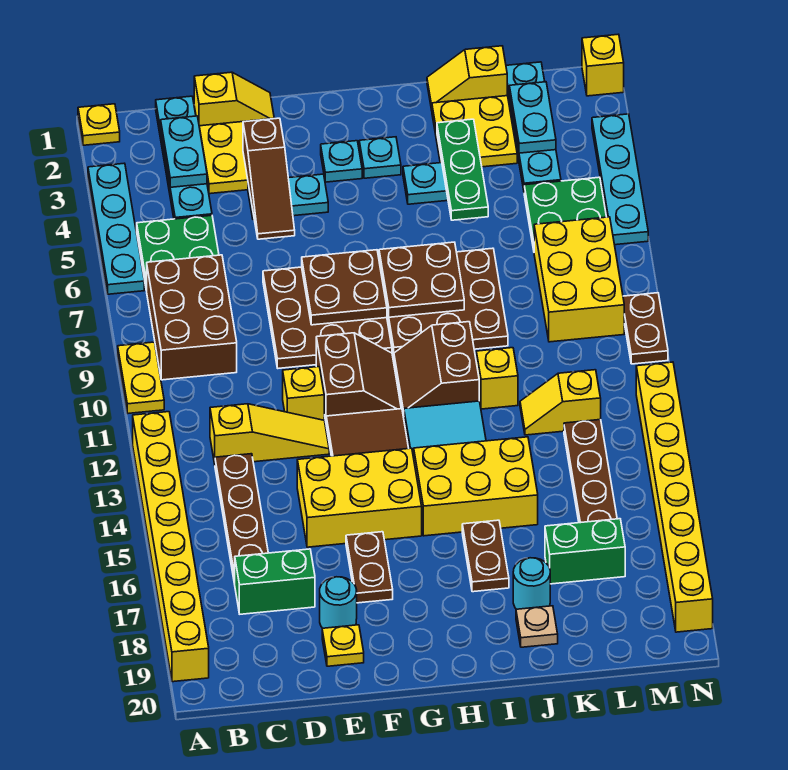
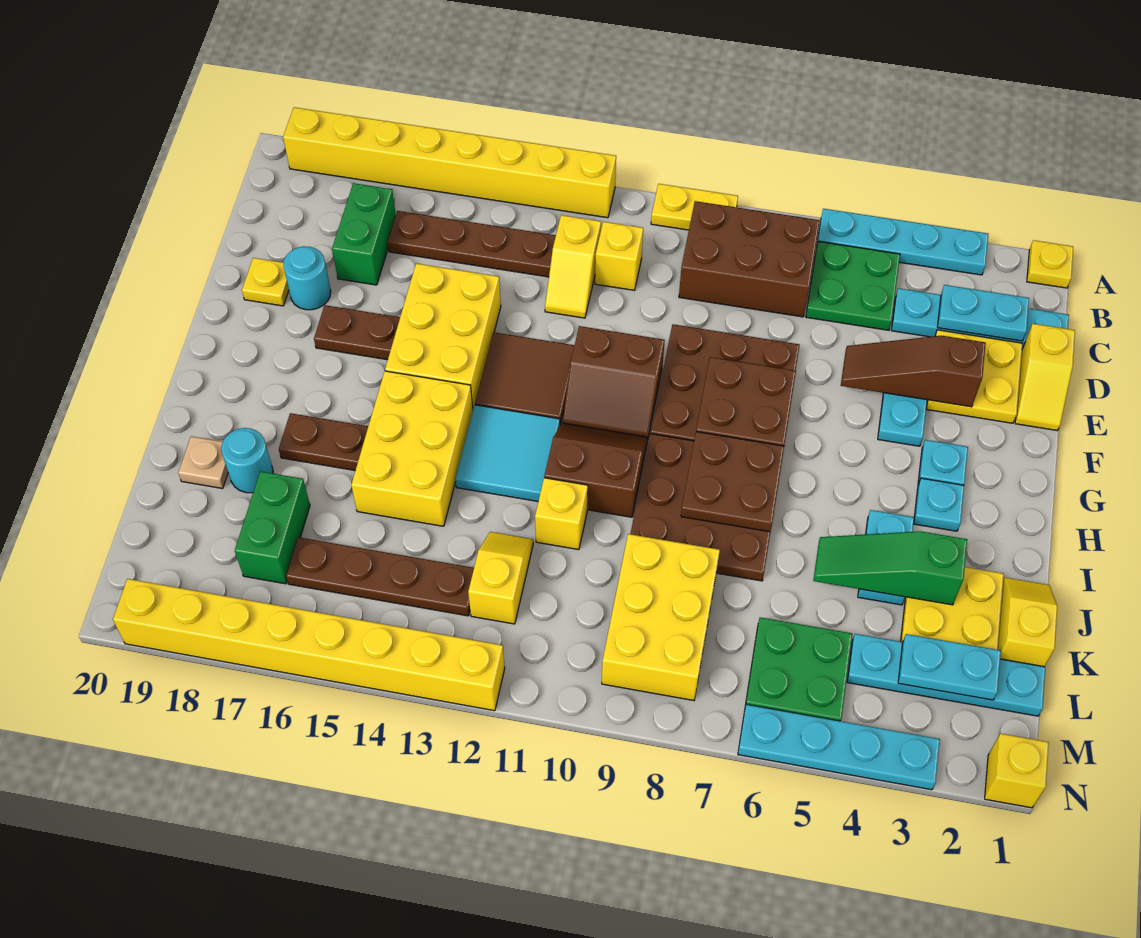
yellow 1x3 slope [210,404,329,464] -> yellow 1x2 slope [545,215,601,318]
yellow 1x1 brick [283,367,324,420] -> yellow 1x1 brick moved to [595,222,643,290]
green 1x3 plate [437,119,488,220] -> green 1x3 slope [813,531,967,605]
yellow 2x3 brick [534,217,624,342] -> yellow 2x3 brick turned to [602,534,720,700]
brown 1x2 plate [623,293,668,364] -> none

